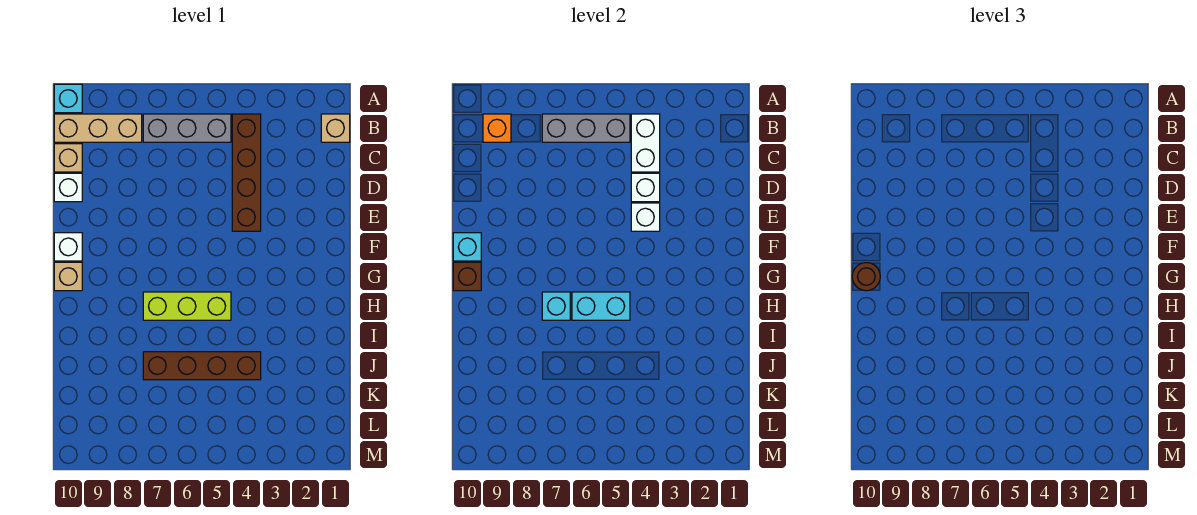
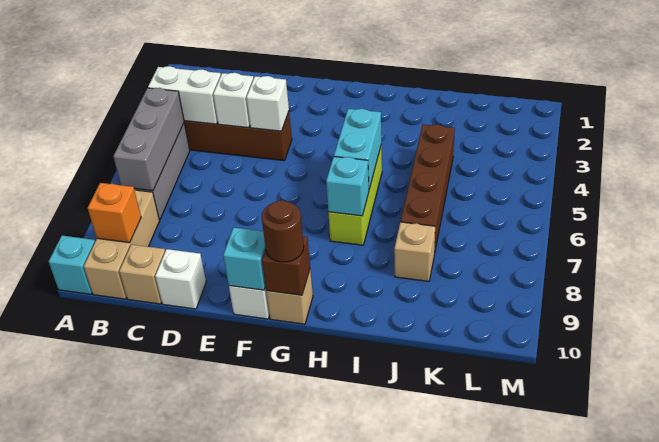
tan 1x1 brick [321,114,350,142] -> tan 1x1 brick moved to [394,222,435,281]

